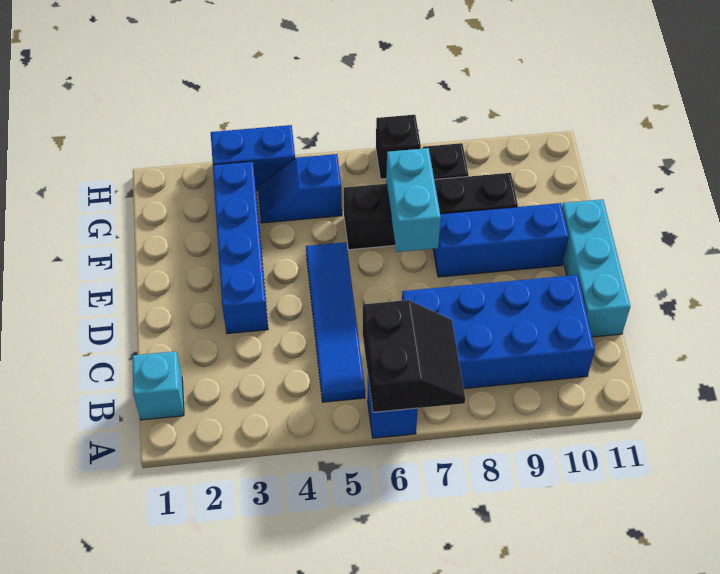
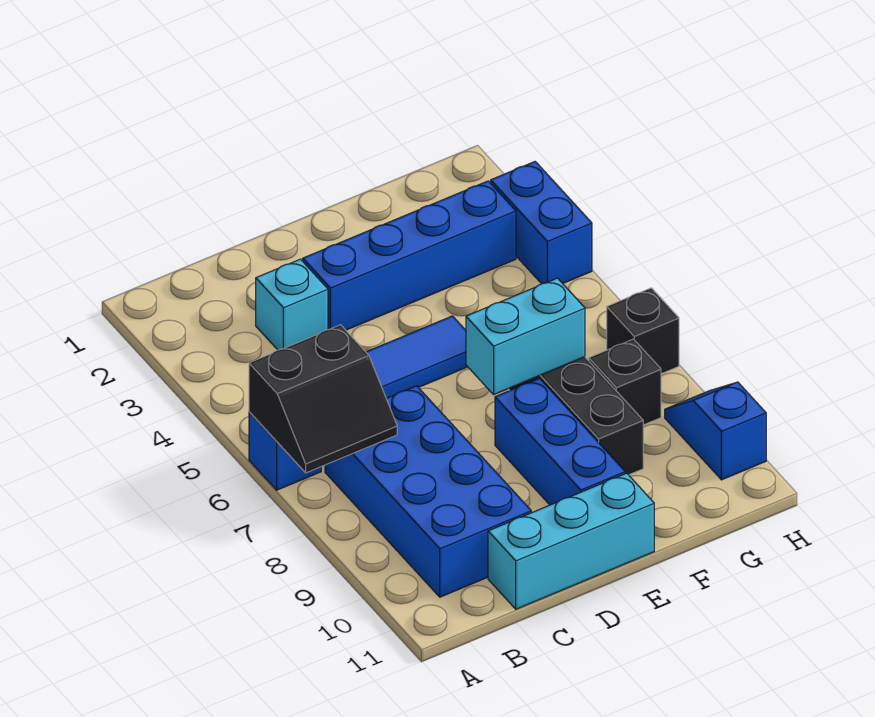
cyan 1x1 brick [132,351,184,420] -> cyan 1x1 brick moved to [256,259,328,350]
blue 1x2 slope [258,154,342,223] -> blue 1x2 slope moved to [665,382,766,480]

